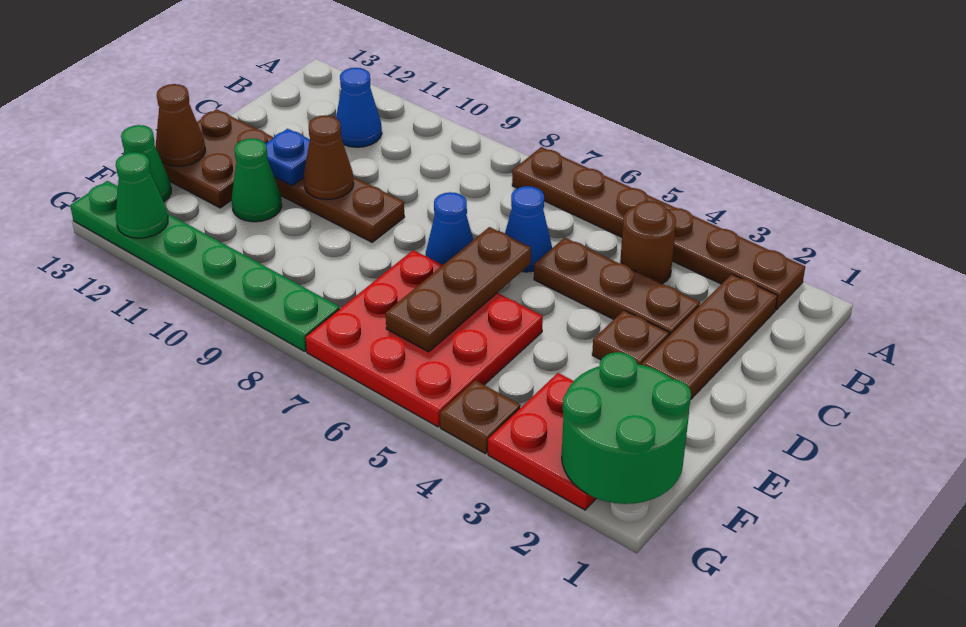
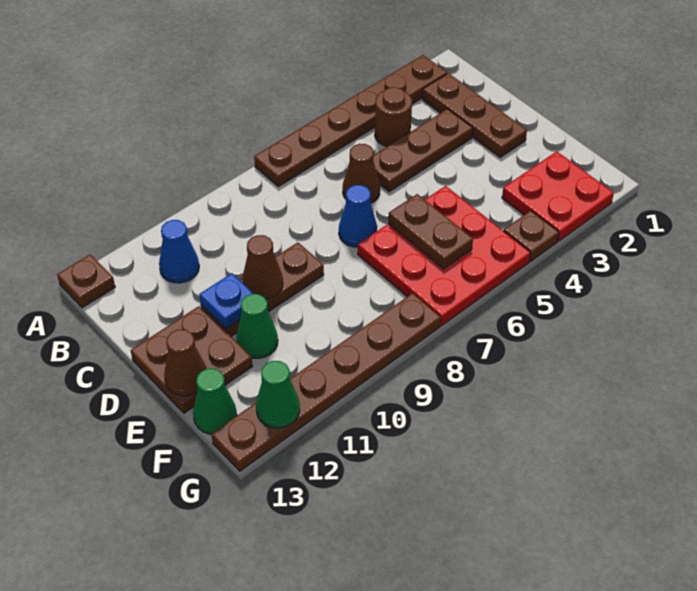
blue 1x1 cone [505,186,552,272] -> brown 1x1 cone [343,144,380,203]
brown 1x1 plate [592,310,669,365] -> brown 1x1 plate moved to [57,254,115,308]
brown 1x3 plate [386,227,531,352] -> brown 1x2 plate [388,194,473,269]
green 2x2 round brick [562,352,691,504] -> none
green 1x6 plate [70,181,340,351] -> brown 1x6 plate [211,293,441,471]

